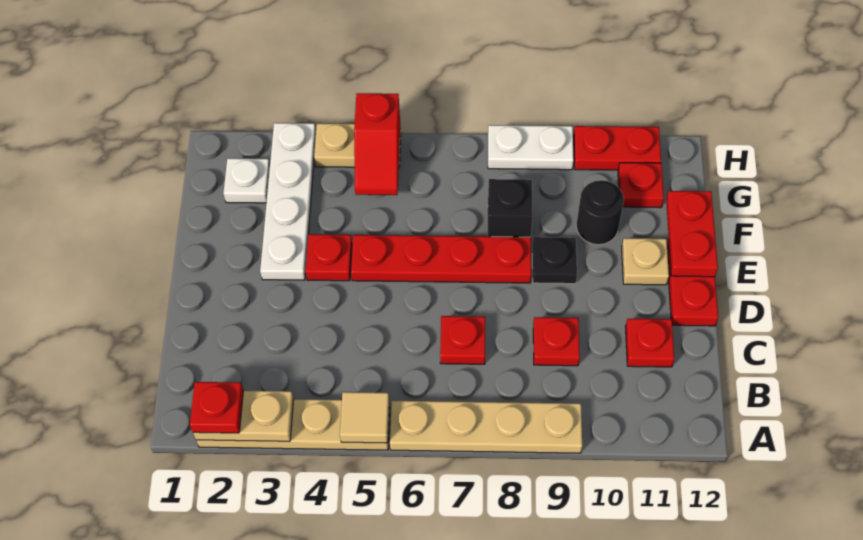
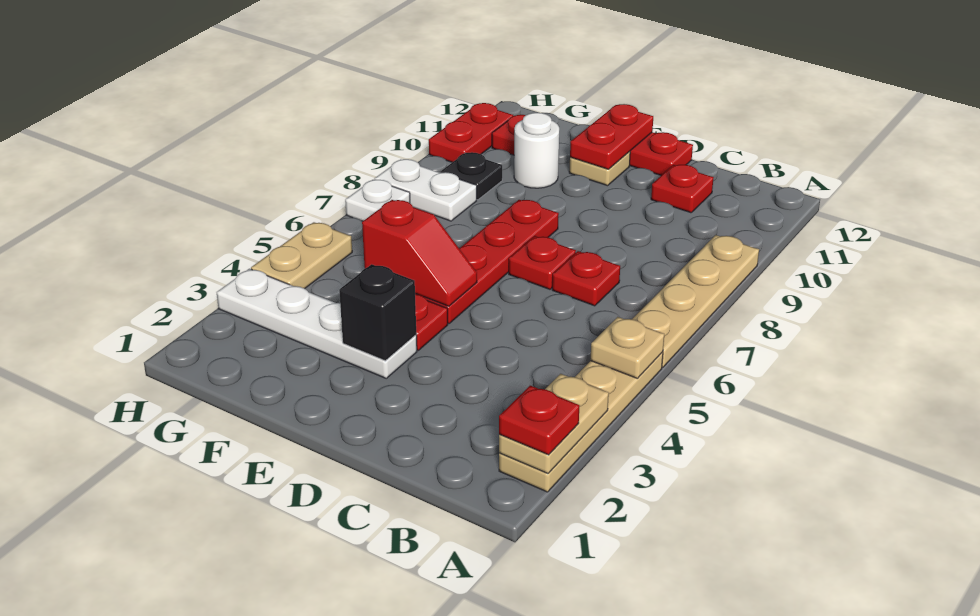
tan 1x1 tile [340,392,389,443] -> tan 1x1 plate [590,317,664,379]
red 1x1 plate [533,317,580,366] -> red 1x1 plate moved to [509,236,576,289]
black 1x1 plate [532,237,577,284] -> black 1x1 plate moved to [440,152,502,200]
red 1x2 plate [666,191,718,277] -> red 1x2 plate turned to [570,104,653,169]
black 1x1 brick [488,179,533,237] -> black 1x1 brick moved to [339,264,416,361]
black 1x1 round brick [576,180,624,245] -> white 1x1 round brick [514,113,559,188]
white 1x1 plate [223,158,270,203] -> white 1x1 plate moved to [345,180,410,221]
red 1x2 slope [354,93,400,195] -> red 1x2 slope moved to [362,200,477,306]
white 1x2 plate [488,125,574,170] -> white 1x2 plate turned to [374,159,477,221]

